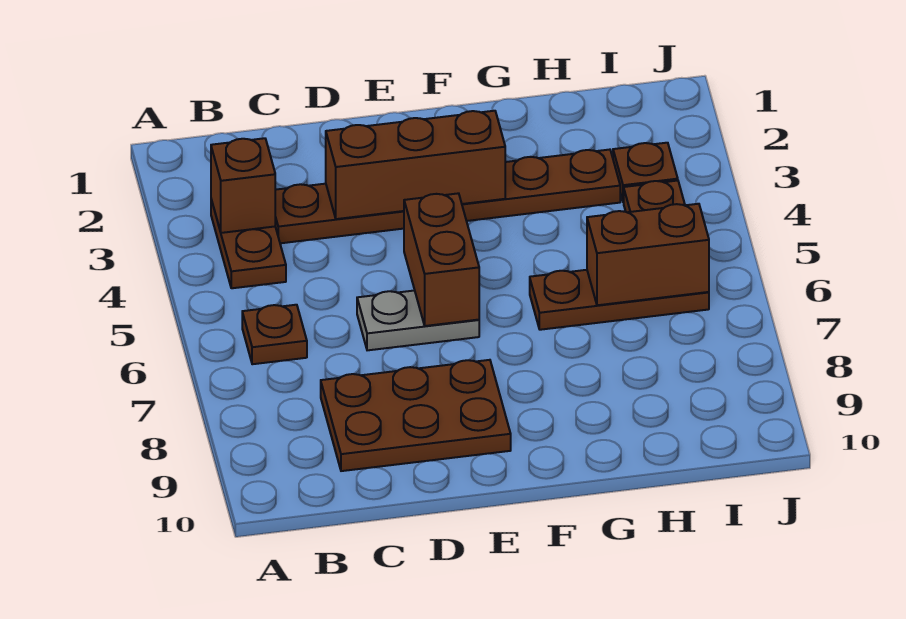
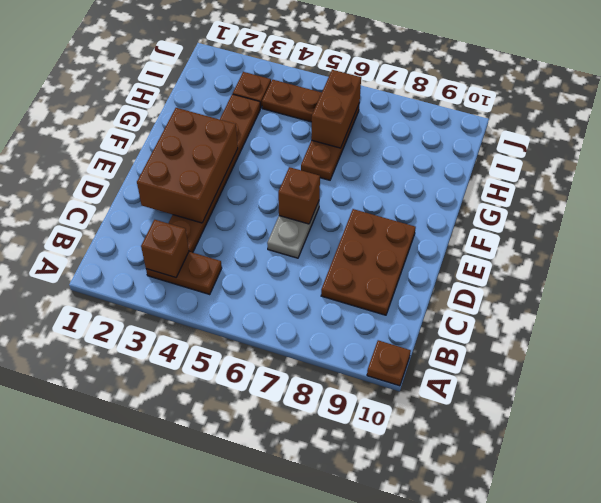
brown 1x1 plate [242,305,307,364] -> brown 1x1 plate moved to [367,340,411,386]
brown 1x3 brick [326,111,505,219] -> brown 2x3 brick [137,108,238,223]
brown 1x2 brick [404,193,479,326] -> brown 1x1 brick [278,167,320,224]

